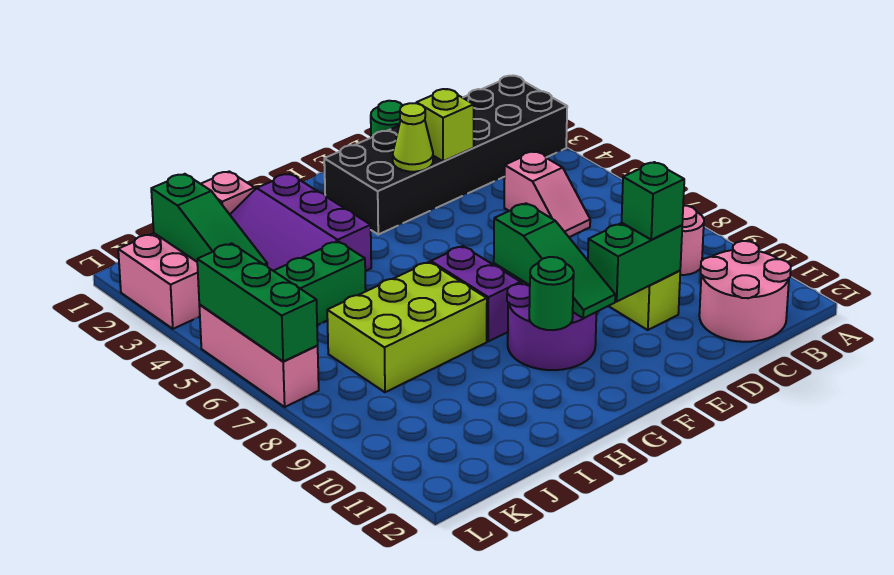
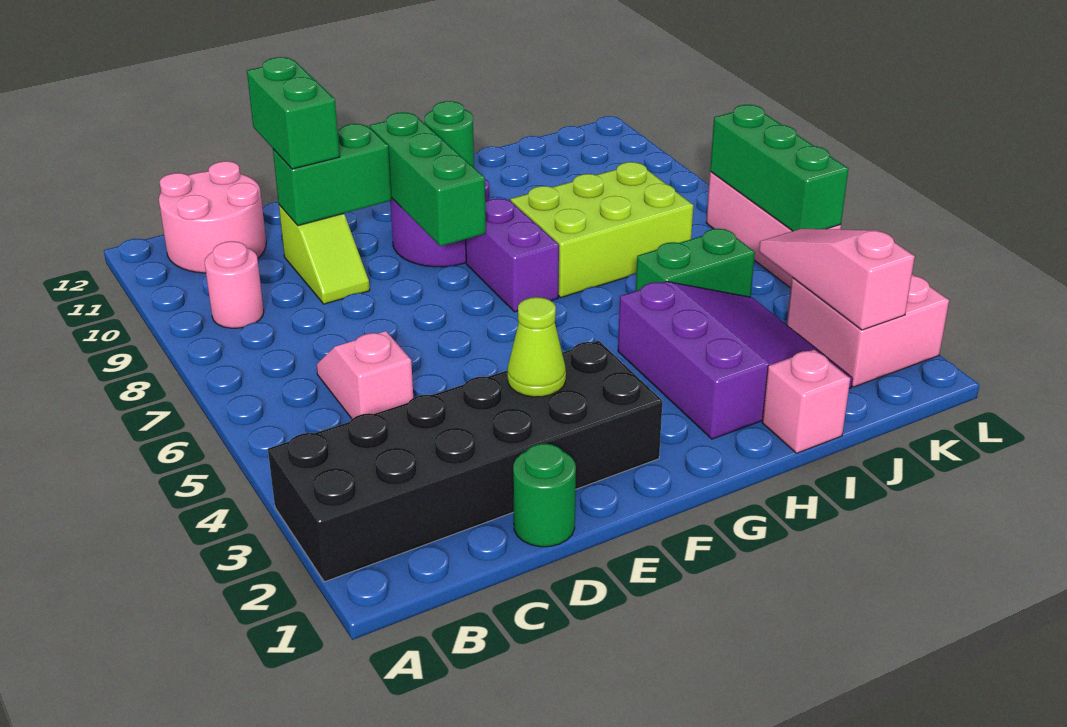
lime 1x1 brick [416,89,474,161] -> none
green 1x1 brick [622,162,684,240] -> green 1x2 brick [247,57,340,169]
green 1x3 slope [494,203,615,318] -> green 1x3 brick [370,112,486,246]
green 1x3 slope [151,174,267,266] -> pink 1x3 slope [759,229,915,330]

